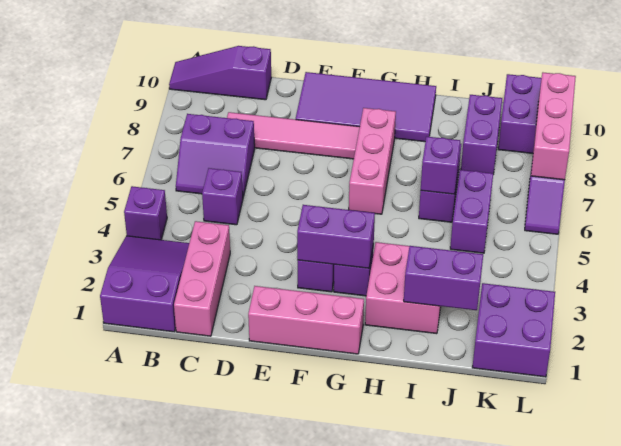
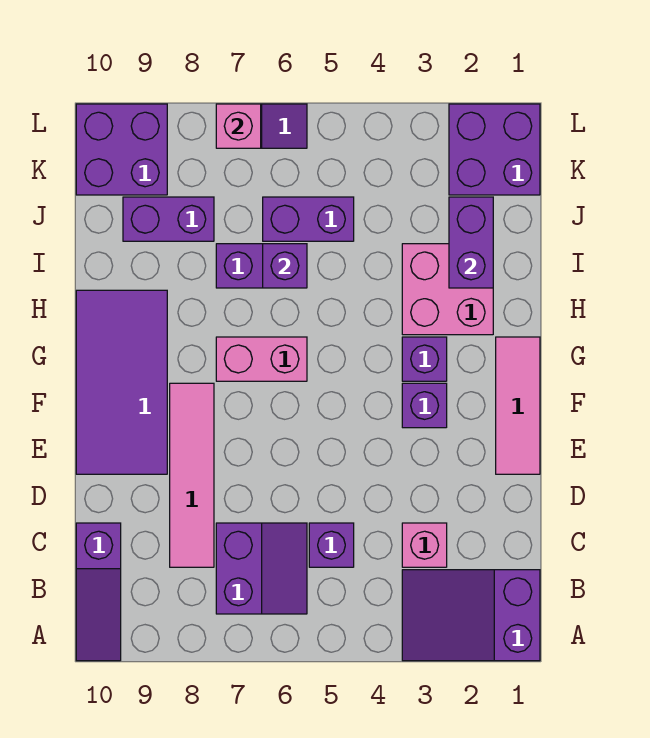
purple 1x1 brick [124,186,167,240] -> none
pink 1x3 brick [174,221,230,336] -> pink 1x1 brick [402,523,447,567]
pink 1x3 brick [248,286,364,354] -> pink 1x3 tile [496,337,540,474]
purple 1x2 brick [297,205,375,268] -> none
pink 1x3 brick [349,108,396,214] -> pink 1x2 brick [216,337,307,381]
pink 1x3 brick [531,73,576,180] -> pink 1x1 brick [216,104,261,148]

